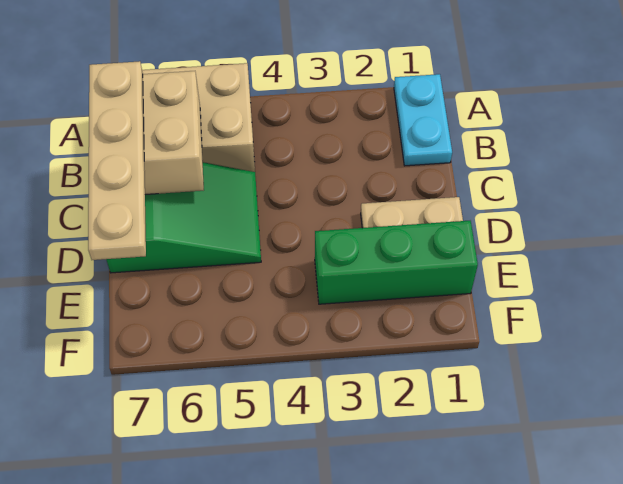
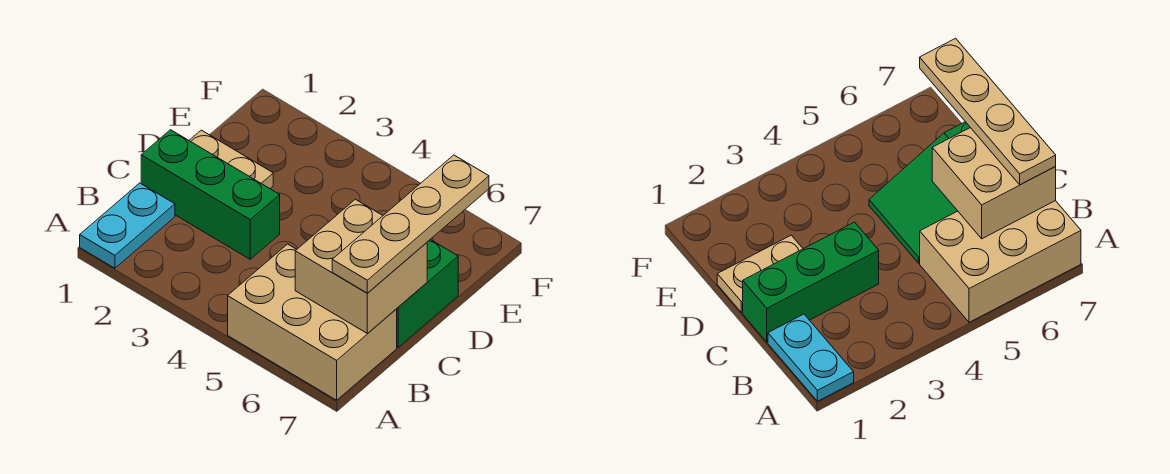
green 1x3 brick [315,221,478,304] -> green 1x3 brick moved to [141,130,280,259]

